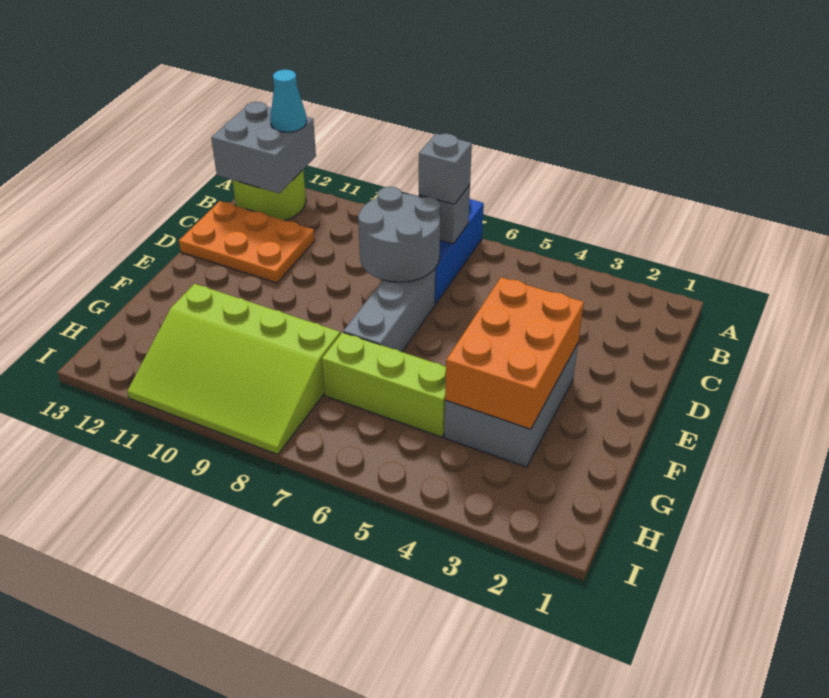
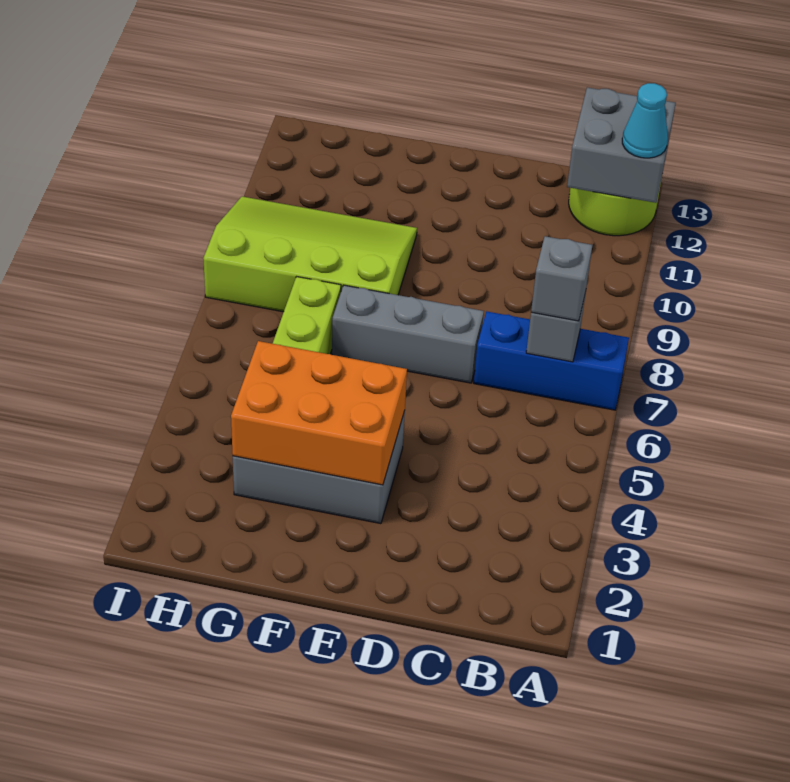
grey 2x2 round brick [358,187,440,282] -> none
orange 2x3 plate [179,201,315,283] -> none
lime 3x4 slope [127,284,340,455] -> lime 3x4 slope turned to [203,196,417,312]

